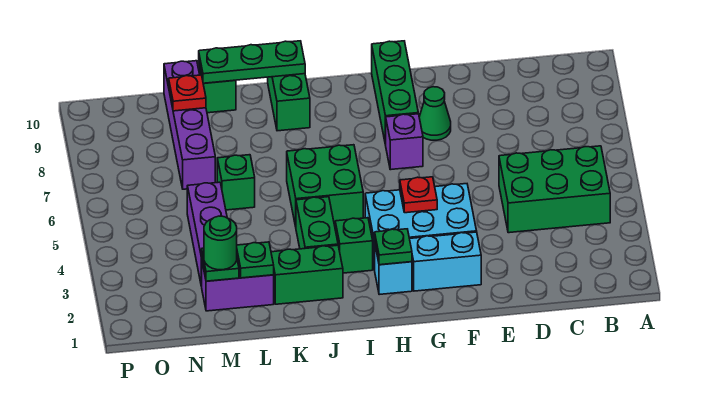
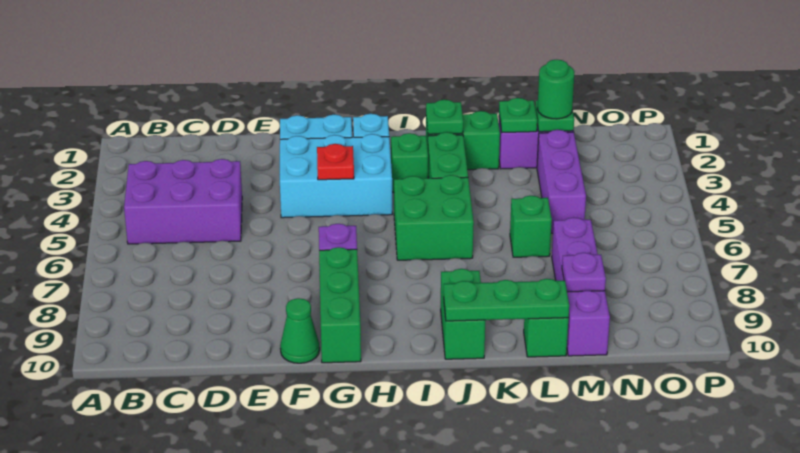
green 2x3 brick [499,146,610,233] -> purple 2x3 brick [124,159,242,244]
green 1x1 cone [419,87,451,140] -> green 1x1 cone moved to [280,298,320,363]
green 1x1 plate [374,229,412,265] -> green 1x1 plate moved to [426,100,463,134]
red 1x1 plate [169,75,206,111] -> purple 1x1 plate [562,253,606,292]

